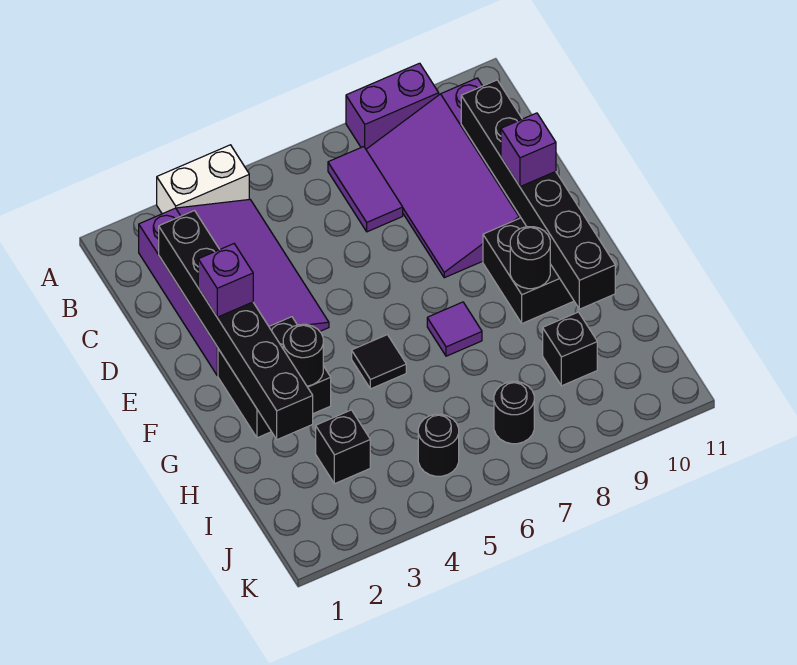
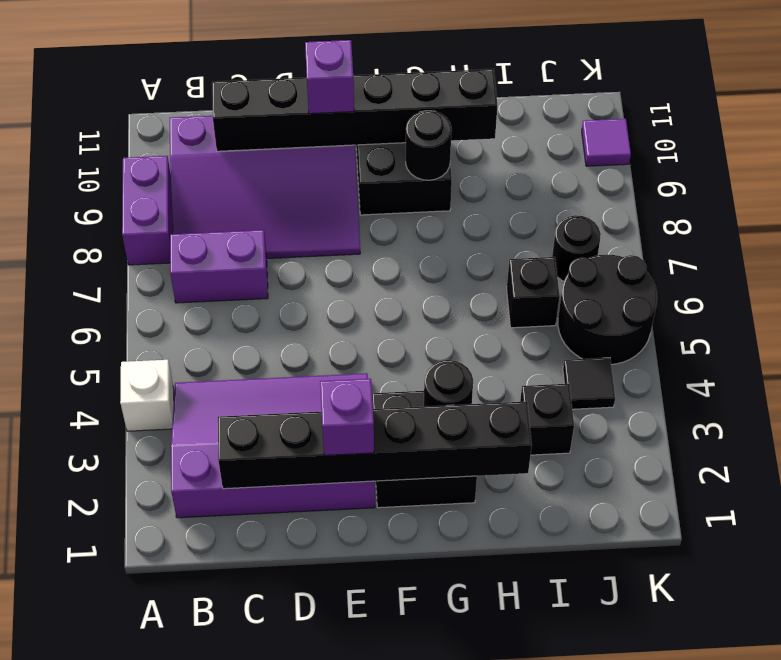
white 1x2 brick [157,145,249,214] -> white 1x1 brick [120,360,174,431]
purple 1x2 tile [328,147,403,232] -> purple 1x2 brick [170,230,268,303]
black 1x1 tile [352,335,406,389] -> black 1x1 tile moved to [563,358,615,409]
purple 1x1 tile [427,302,482,356] -> purple 1x1 tile moved to [582,119,631,166]
black 1x1 brick [543,312,597,386] -> black 1x1 brick moved to [507,257,560,328]
black 1x1 round brick [418,414,459,476] -> black 2x2 round brick [558,255,657,365]

